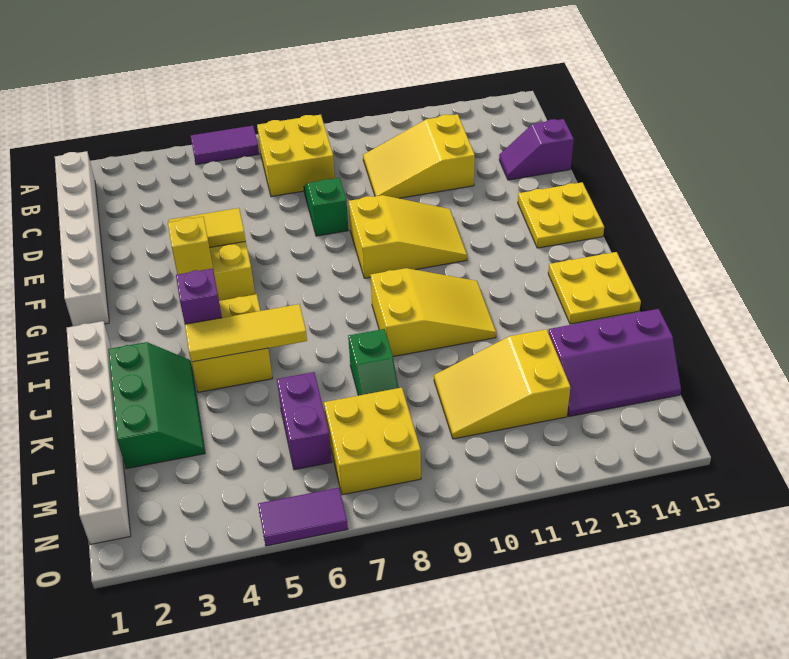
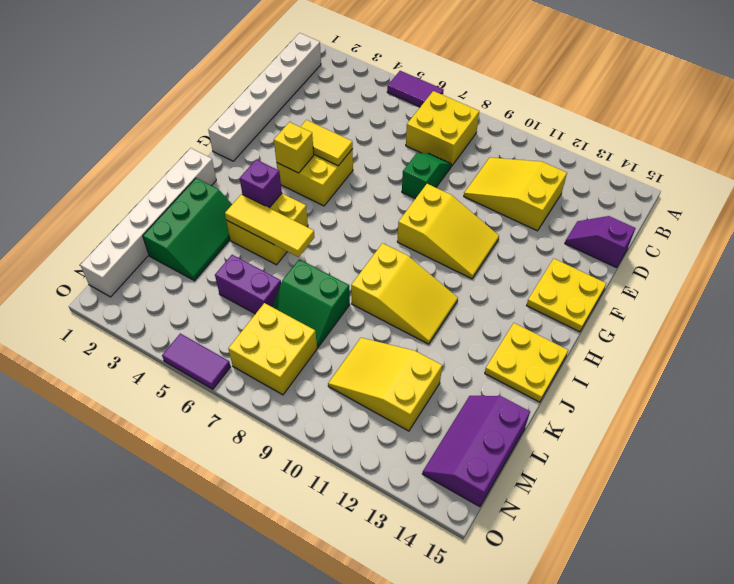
green 1x2 slope [348,329,398,396] -> green 2x2 slope [272,259,350,348]
purple 1x2 brick [277,372,332,470] -> purple 1x2 brick turned to [215,255,281,314]
purple 2x3 slope [548,309,681,416] -> purple 2x3 slope turned to [422,396,530,507]

